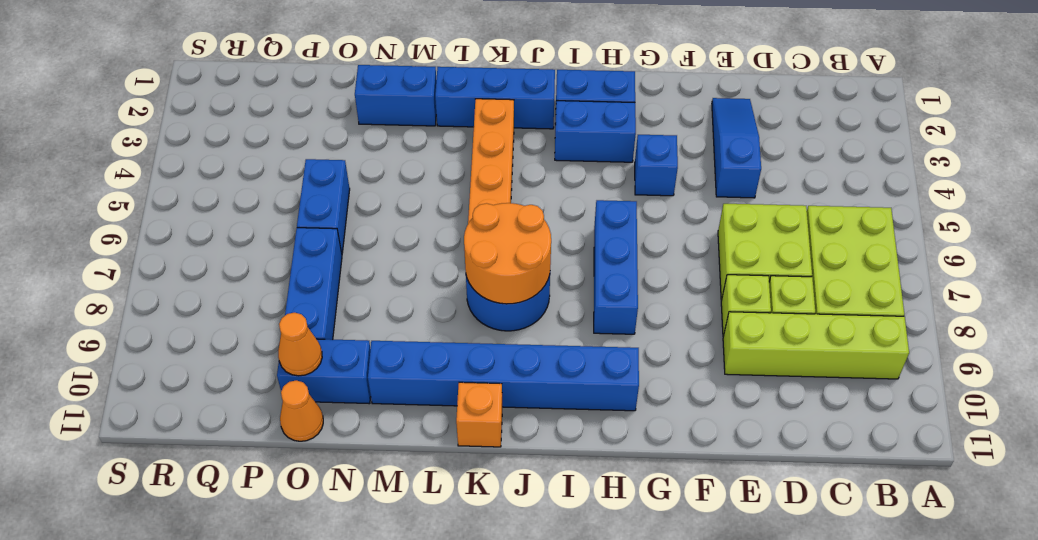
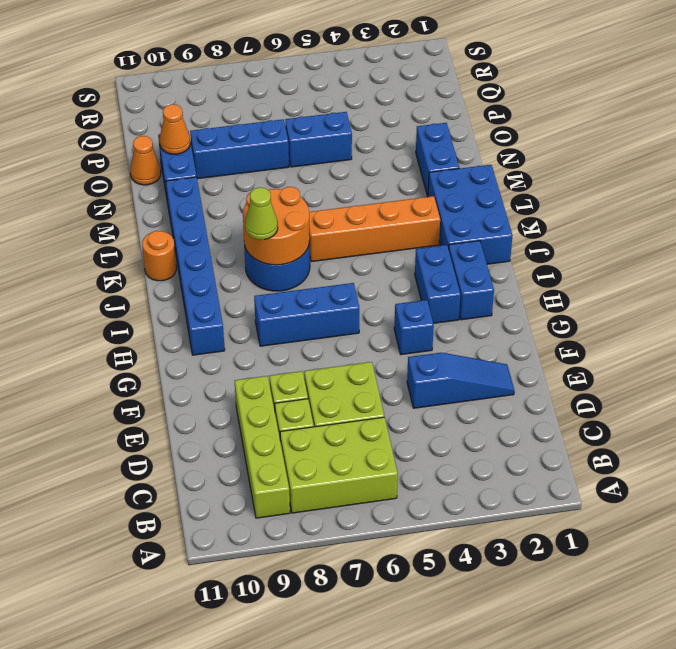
blue 1x3 brick [435,67,555,129] -> blue 2x3 brick [428,165,512,264]
none -> lime 1x1 cone [245,188,278,240]
orange 1x1 brick [456,382,502,447] -> orange 1x1 round brick [142,231,176,281]

